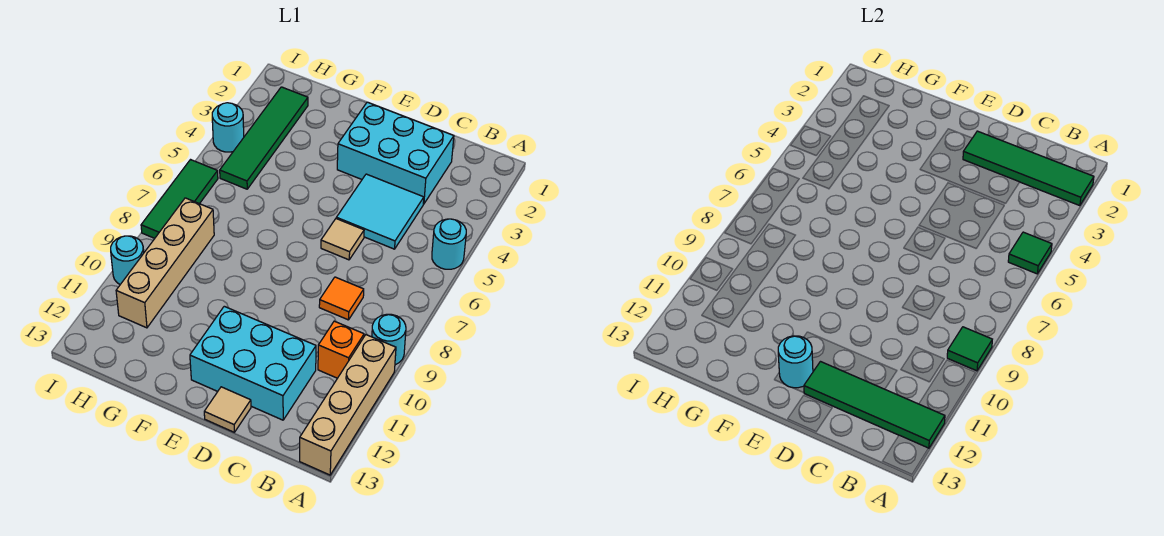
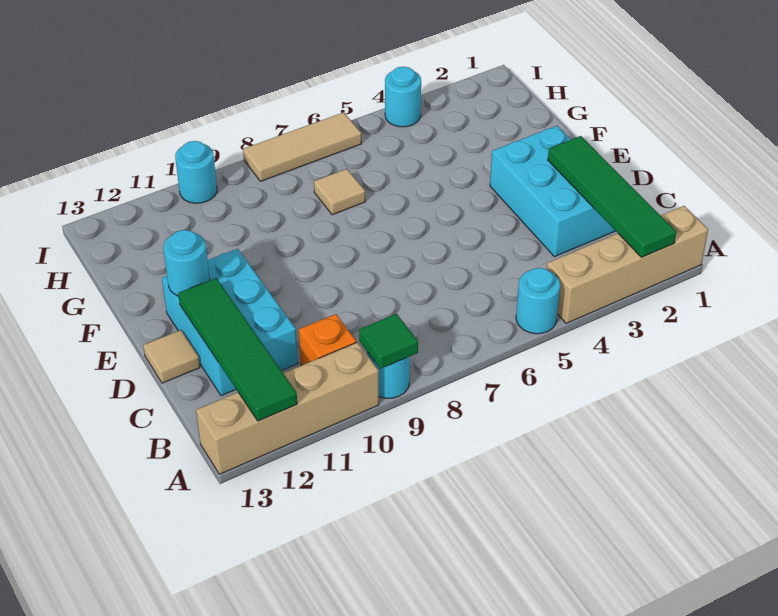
green 1x1 tile [1008,232,1052,274] -> none
cyan 2x2 tile [336,174,424,249] -> none
orange 1x1 tile [319,277,364,320] -> none
tan 1x1 tile [321,219,364,260] -> tan 1x1 tile moved to [314,169,365,215]
green 1x4 tile [220,87,308,189] -> none
tan 1x4 brick [116,198,214,328] -> tan 1x4 brick moved to [547,206,708,323]
green 1x3 tile [141,160,218,238] -> tan 1x3 tile [243,112,362,181]

